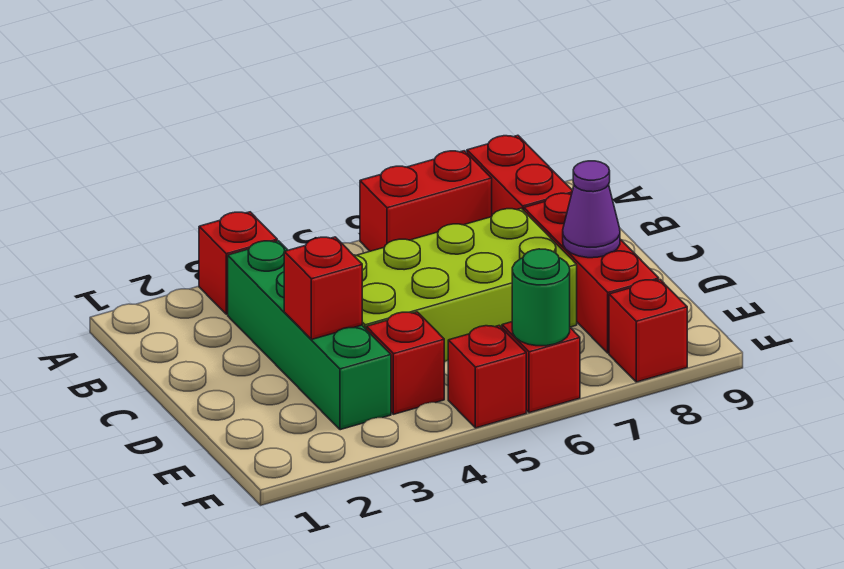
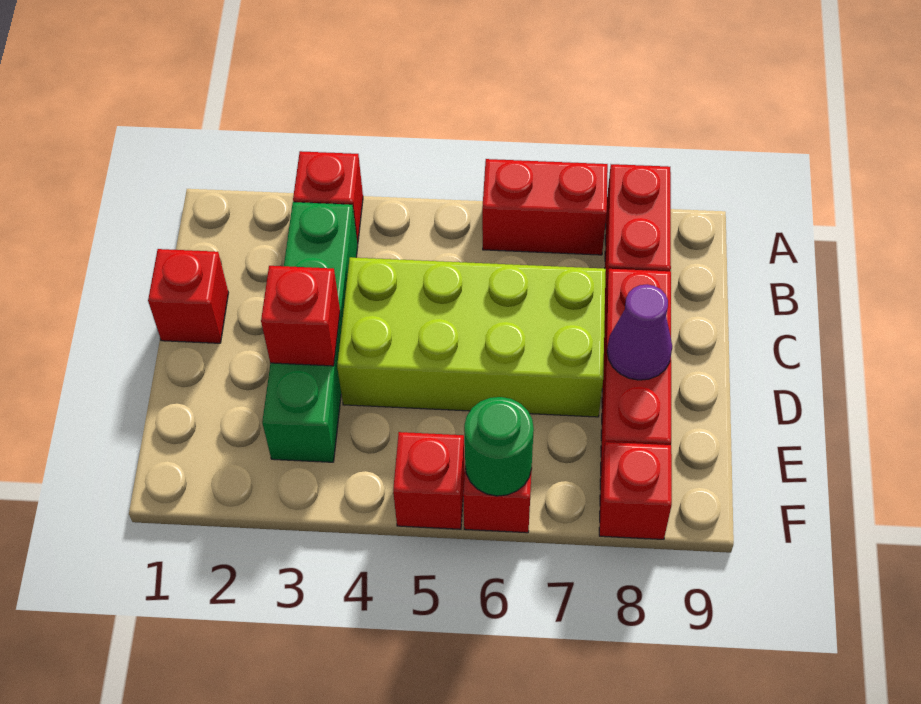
red 1x1 brick [366,312,444,414] -> red 1x1 brick moved to [148,249,228,343]

